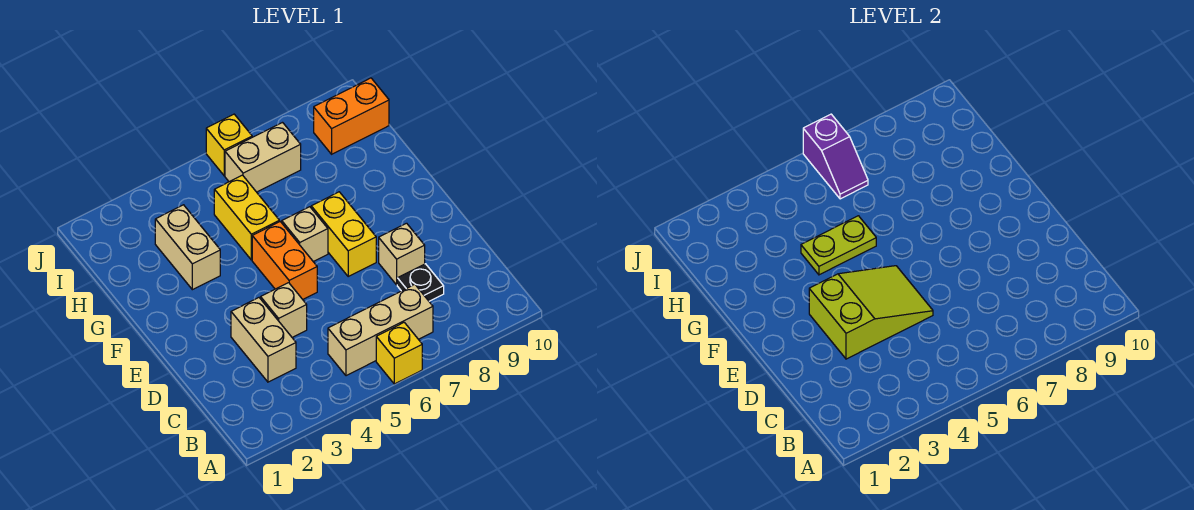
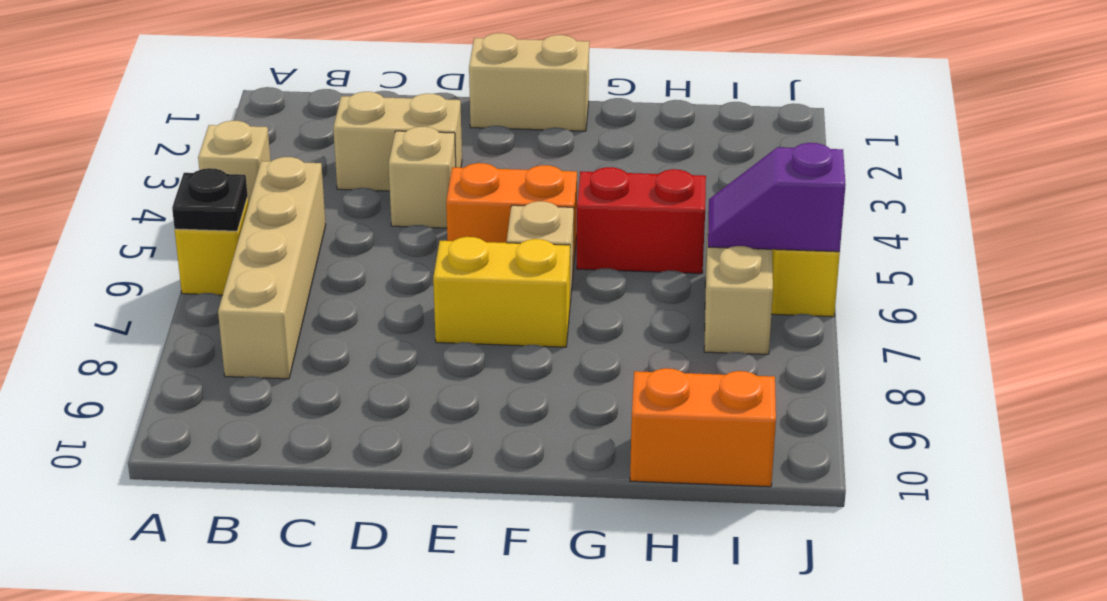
tan 1x3 brick [328,284,433,376] -> tan 1x4 brick [218,157,326,379]
black 1x1 plate [397,264,444,301] -> black 1x1 plate moved to [172,168,248,231]
lime 2x3 slope [809,266,933,359] -> none
tan 1x1 brick [379,223,425,285] -> tan 1x1 brick moved to [198,121,270,204]
tan 1x2 brick [155,205,220,290] -> tan 1x2 brick moved to [469,33,589,131]
lime 1x2 plate [801,216,876,275] -> none
yellow 1x2 brick [214,175,279,260] -> red 1x2 brick [577,167,706,274]
orange 1x2 brick [314,78,389,154] -> orange 1x2 brick turned to [630,368,776,487]

